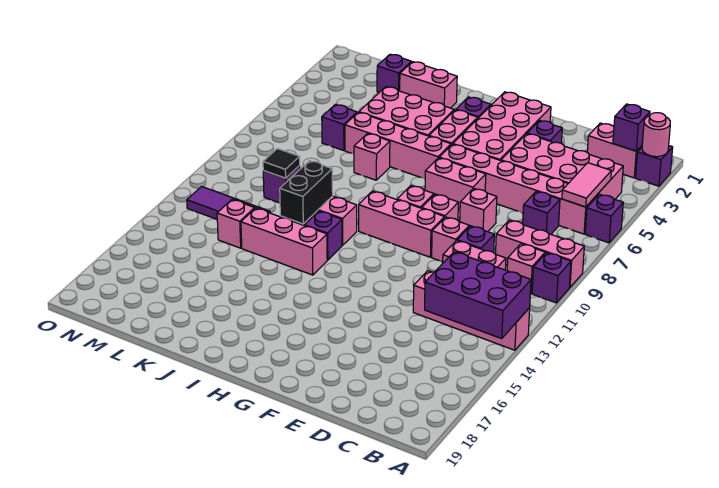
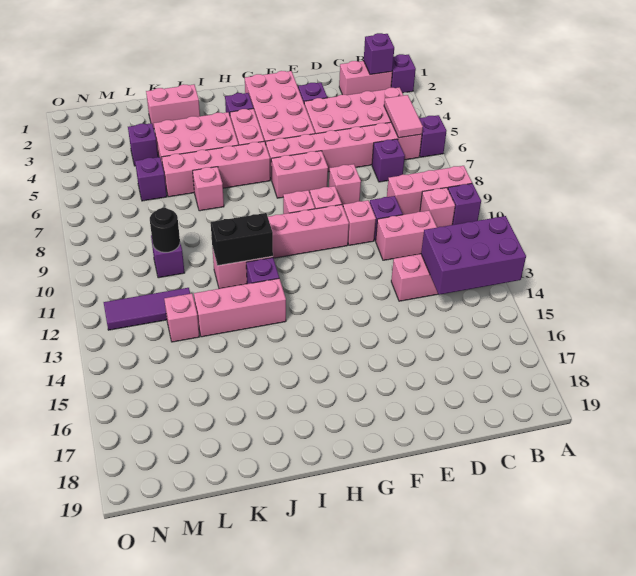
pink 1x1 round brick [642,113,670,157] -> none
black 1x2 brick [280,161,333,224] -> black 1x2 brick turned to [211,213,273,266]
purple 1x1 brick [377,54,411,92] -> purple 1x1 brick moved to [128,123,158,166]
black 1x1 tile [263,149,300,178] -> black 1x1 round brick [150,208,180,252]

